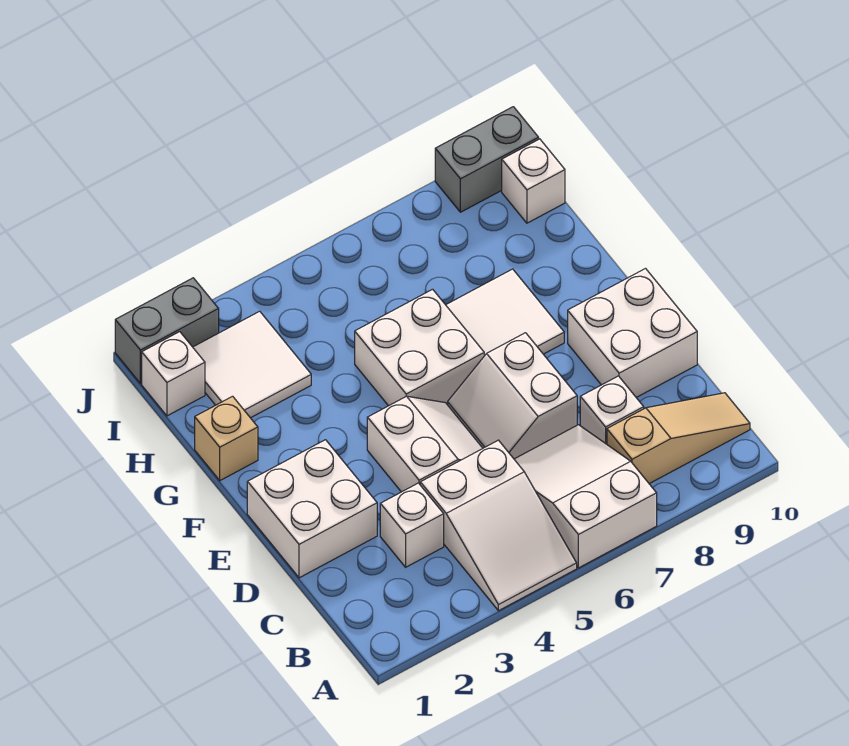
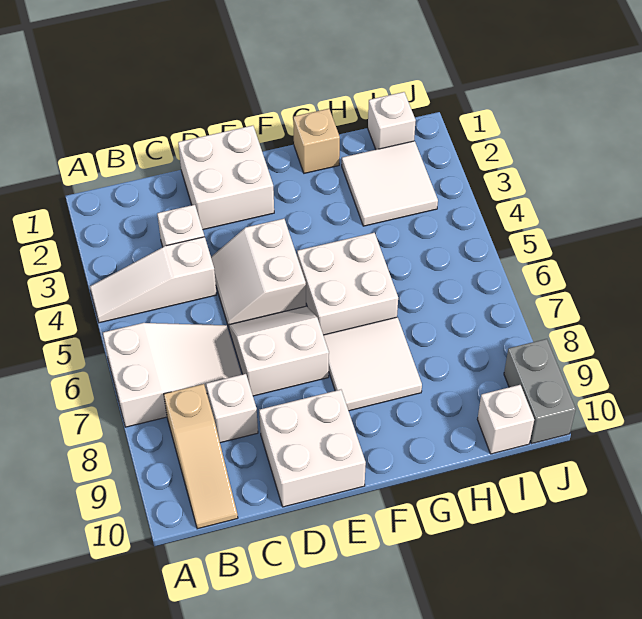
white 2x3 slope [420,440,577,611] -> white 1x3 slope [90,237,217,323]
white 2x2 slope [367,396,483,492] -> white 2x2 slope turned to [211,219,306,327]
grey 1x2 brick [115,278,219,384] -> none

